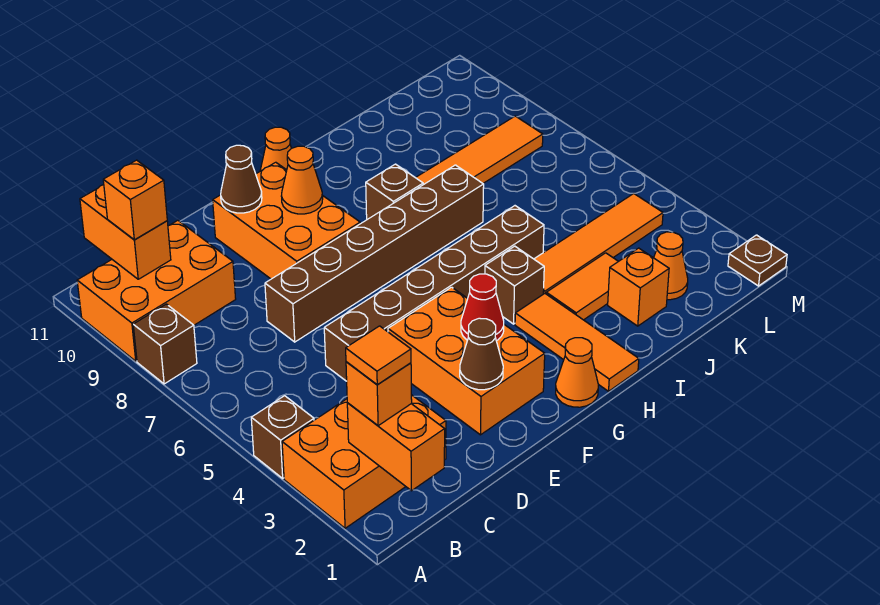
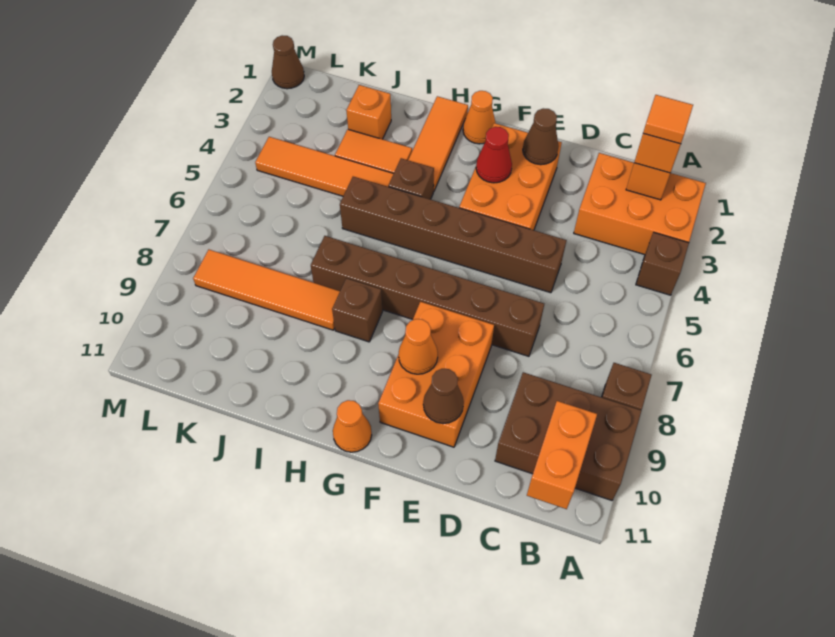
orange 2x3 brick [77,220,236,361] -> brown 2x3 brick [495,372,642,500]
orange 1x1 brick [103,160,167,240] -> none
orange 1x1 cone [654,232,688,300] -> none
brown 1x1 plate [728,235,787,286] -> brown 1x1 cone [272,35,304,89]

